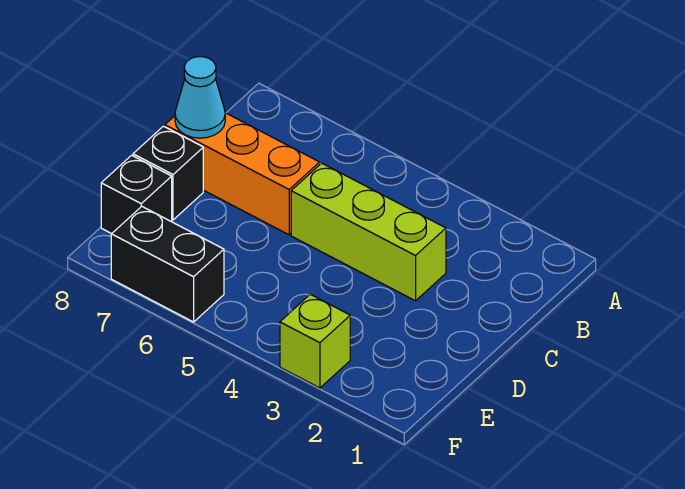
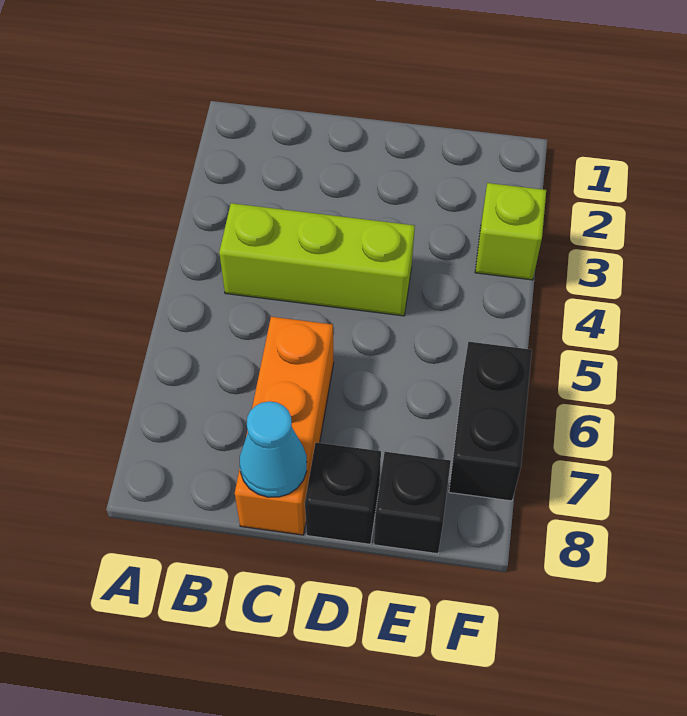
lime 1x3 brick [291,163,446,301] -> lime 1x3 brick turned to [219,203,415,316]

